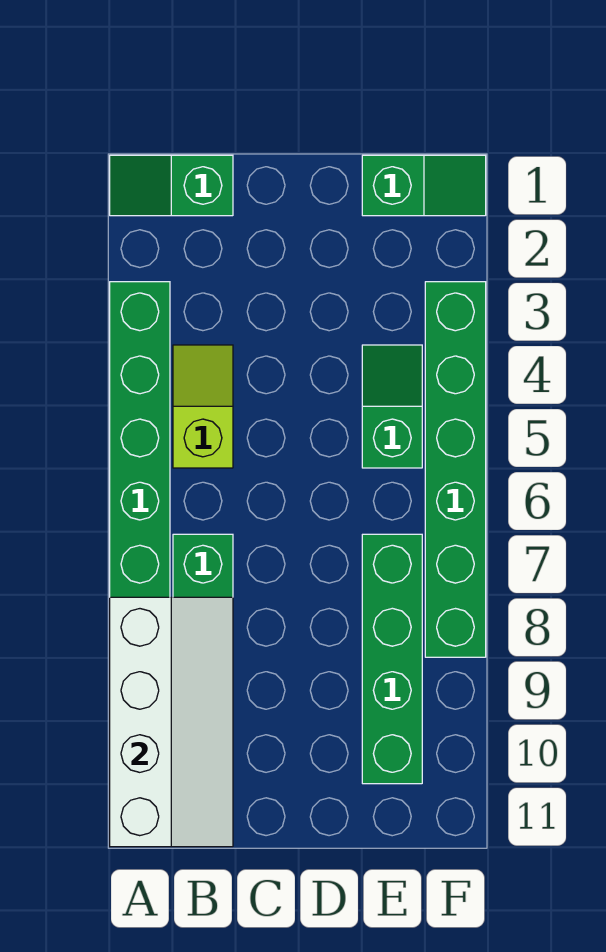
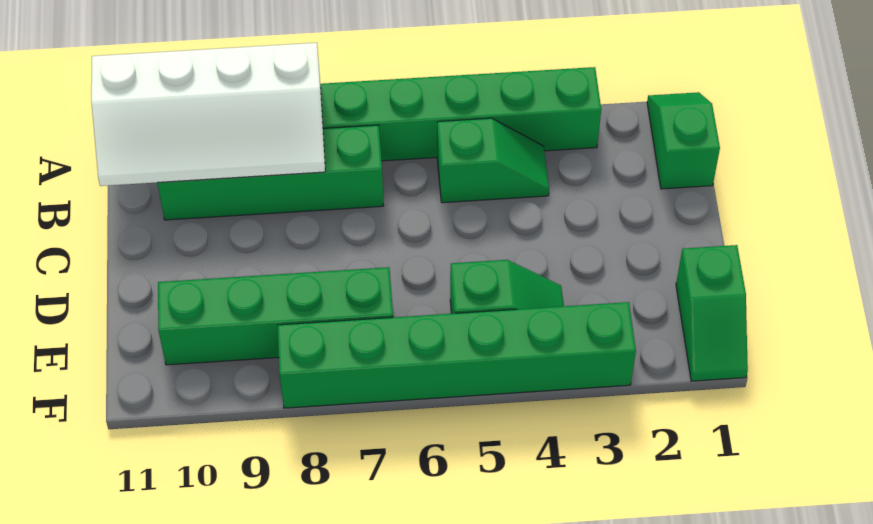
lime 1x2 slope [173,345,233,468] -> green 1x2 slope [437,118,549,203]

